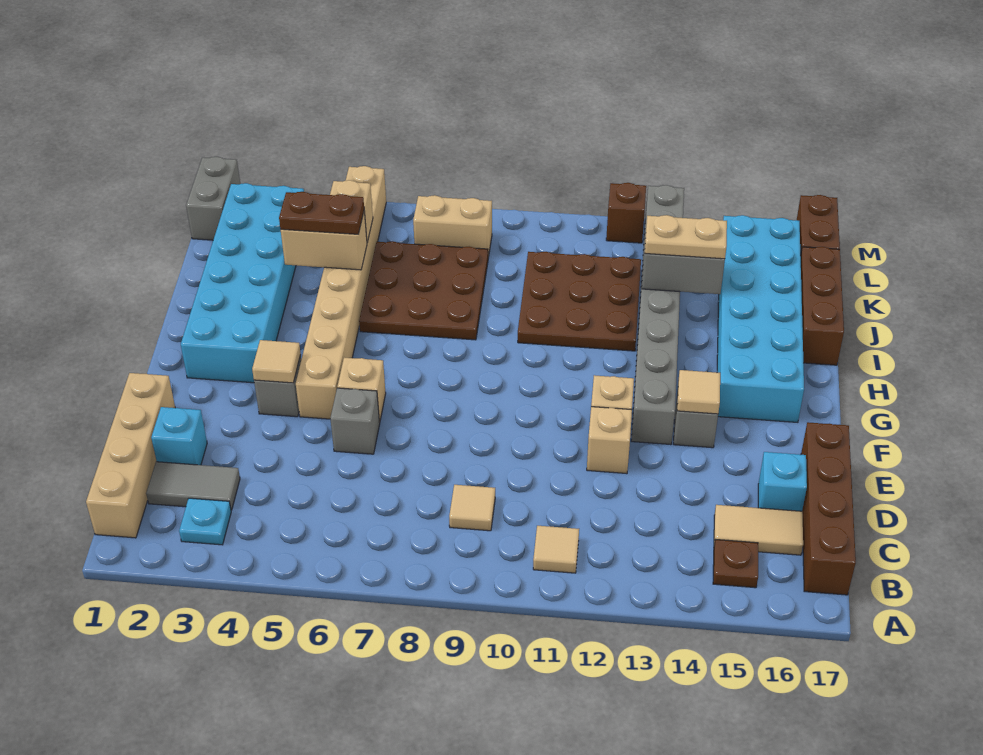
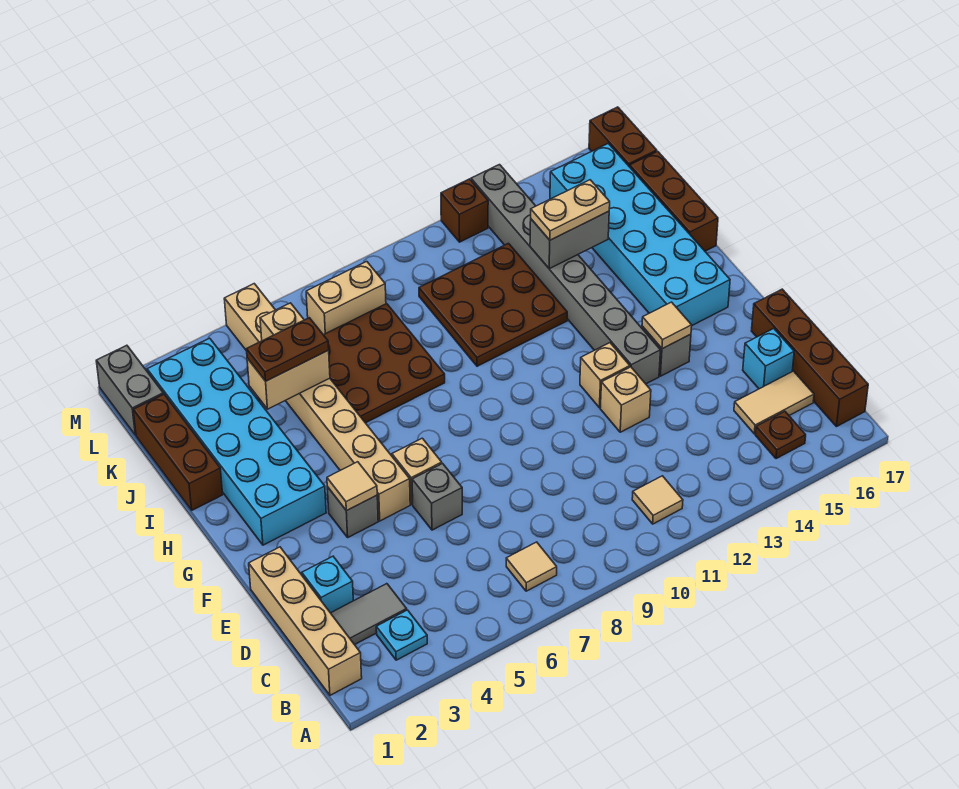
tan 1x1 tile [449,485,495,531] -> tan 1x1 tile moved to [506,542,557,591]
none -> brown 1x3 brick [133,394,223,510]

